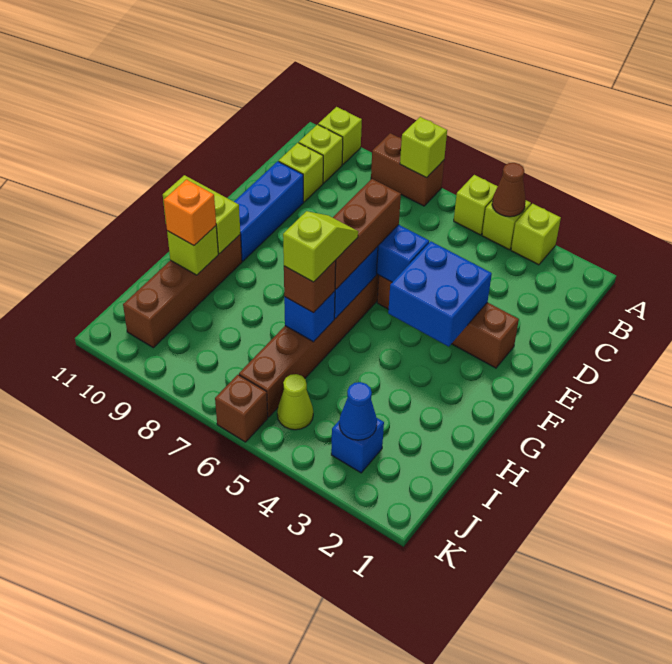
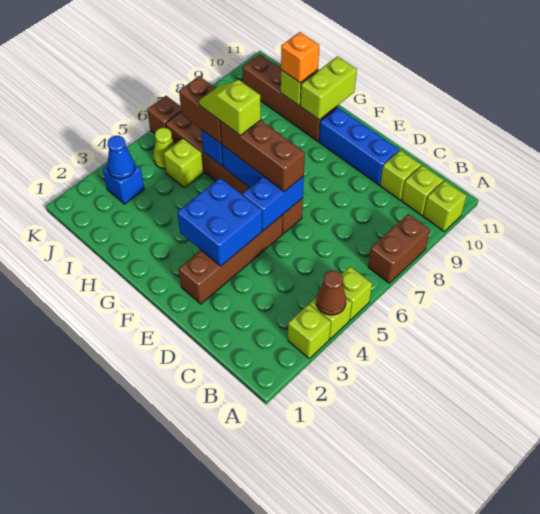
lime 1x1 brick [400,117,447,178] -> lime 1x1 brick moved to [164,138,203,188]
lime 1x2 slope [283,211,358,282] -> lime 1x2 slope turned to [199,80,261,136]
brown 1x1 brick [284,260,336,313] -> brown 1x2 brick [179,76,221,144]

